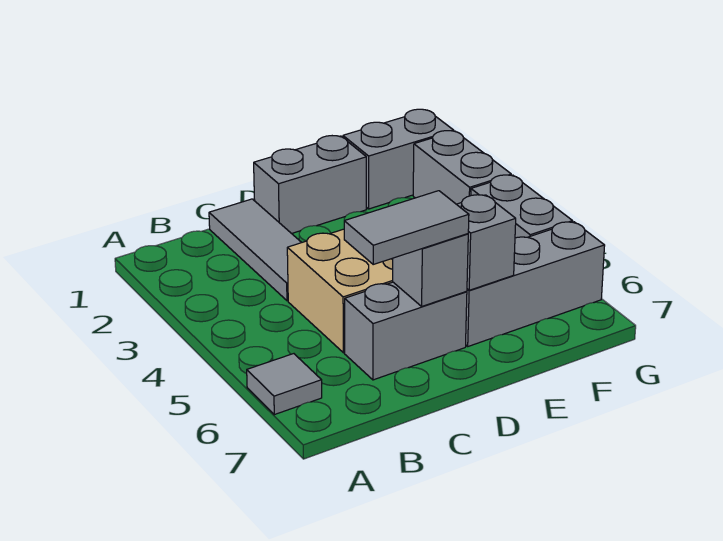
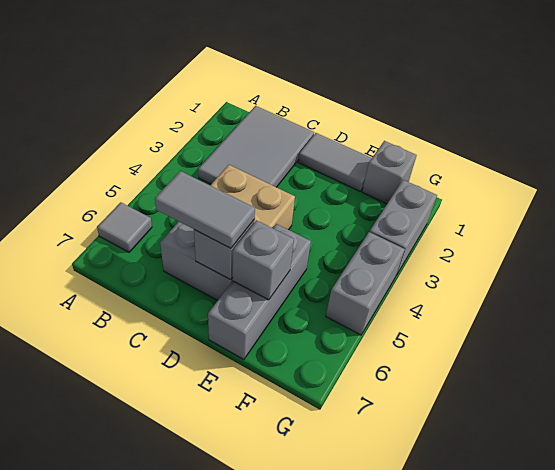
grey 1x3 tile [209,199,302,301] -> grey 2x3 tile [198,106,314,187]
grey 1x2 brick [254,136,366,234] -> grey 1x2 tile [298,133,372,191]
grey 1x3 brick [466,222,605,346] -> grey 1x3 brick turned to [208,224,311,359]
grey 1x2 brick [343,109,454,209] -> grey 1x1 brick [362,141,417,204]

